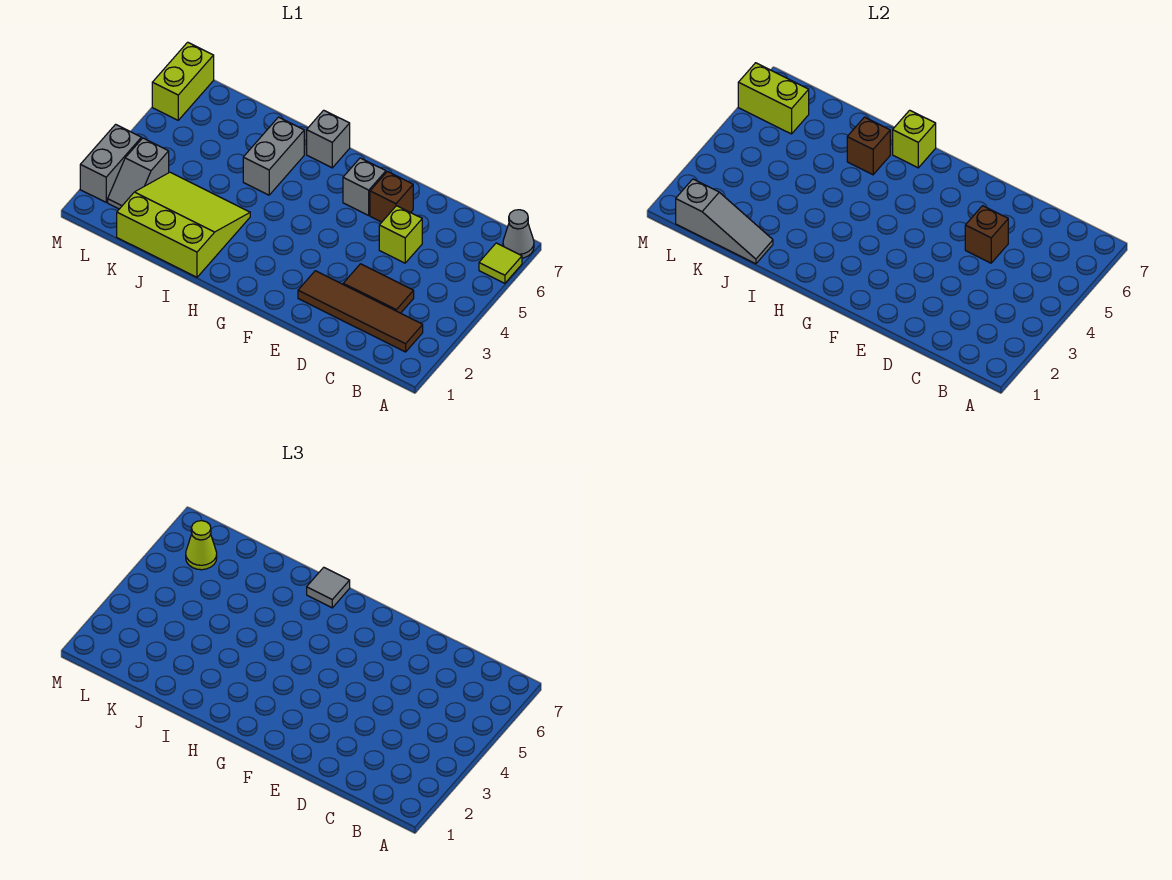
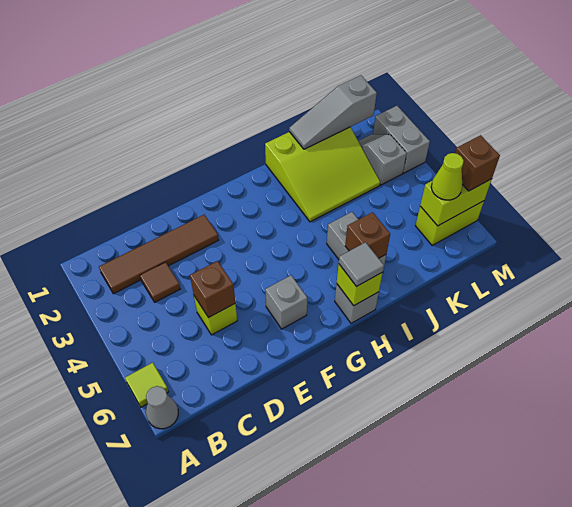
brown 1x2 tile [343,264,414,313] -> brown 1x1 tile [140,262,180,302]
brown 1x1 brick [370,172,413,222] -> brown 1x1 brick moved to [455,135,500,191]
lime 1x2 brick [152,42,214,120] -> lime 1x2 brick turned to [415,201,484,245]

